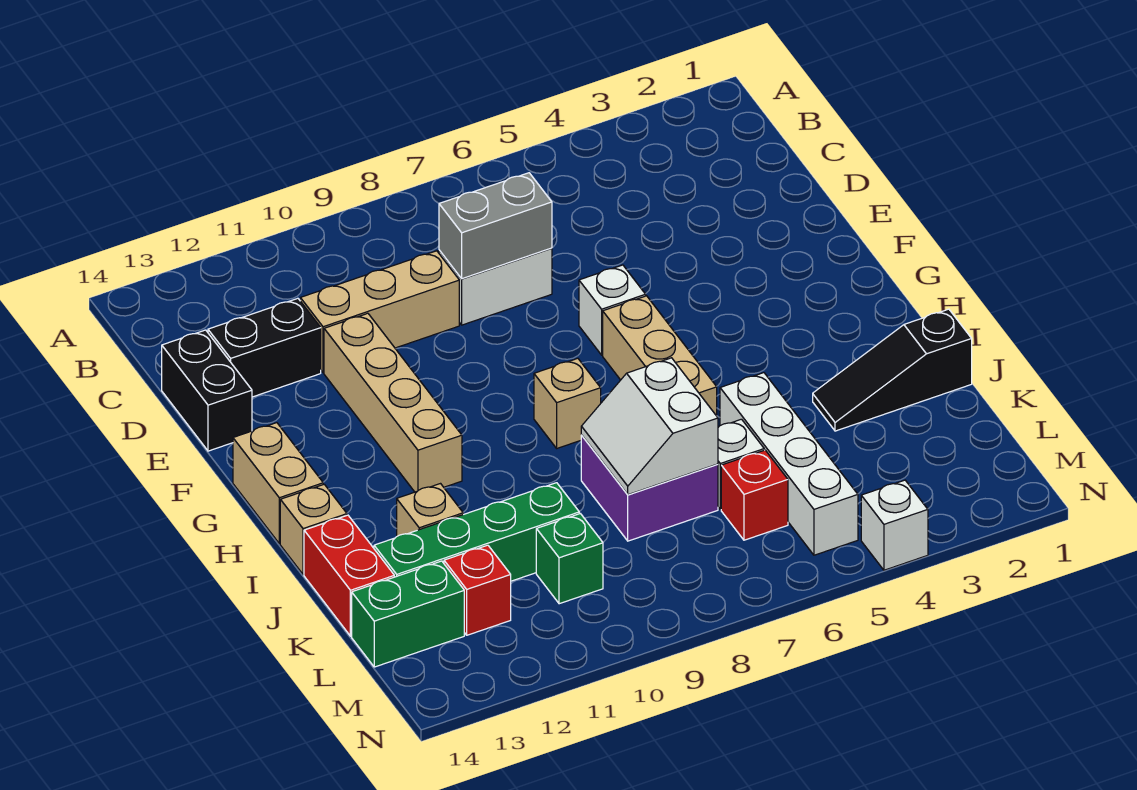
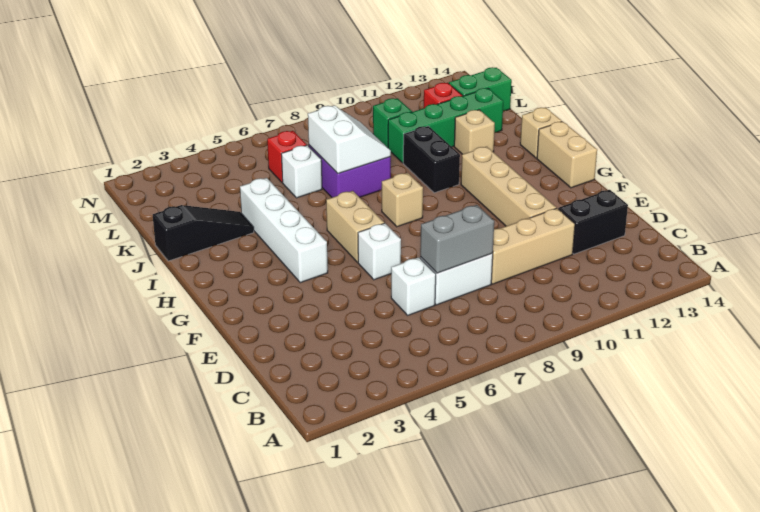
black 1x2 brick [162,330,252,451] -> black 1x2 brick moved to [403,126,460,193]
tan 1x3 brick [603,296,717,416] -> tan 1x2 brick [326,191,384,263]
white 1x4 brick [720,373,858,555] -> white 1x4 brick moved to [240,178,328,283]
red 1x2 brick [304,515,394,636] -> none
white 1x1 brick [861,480,928,570] -> white 1x1 brick moved to [391,257,436,315]

